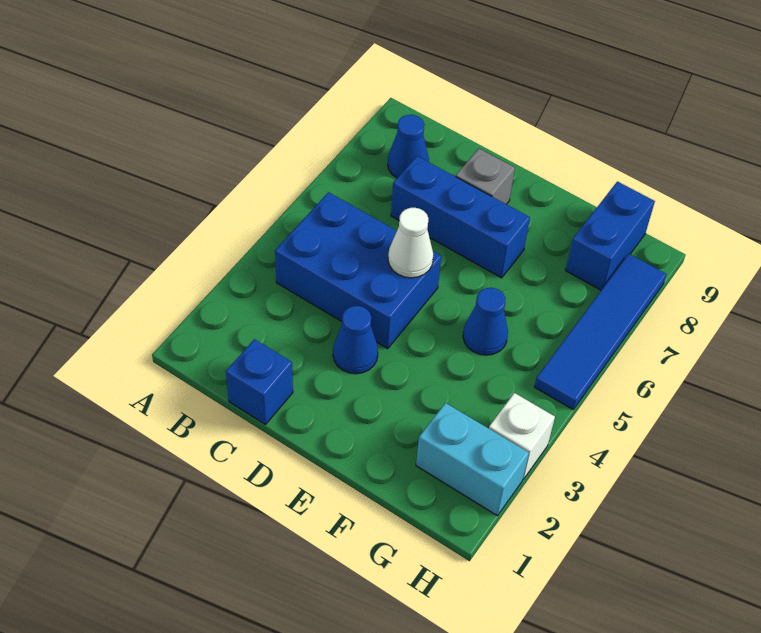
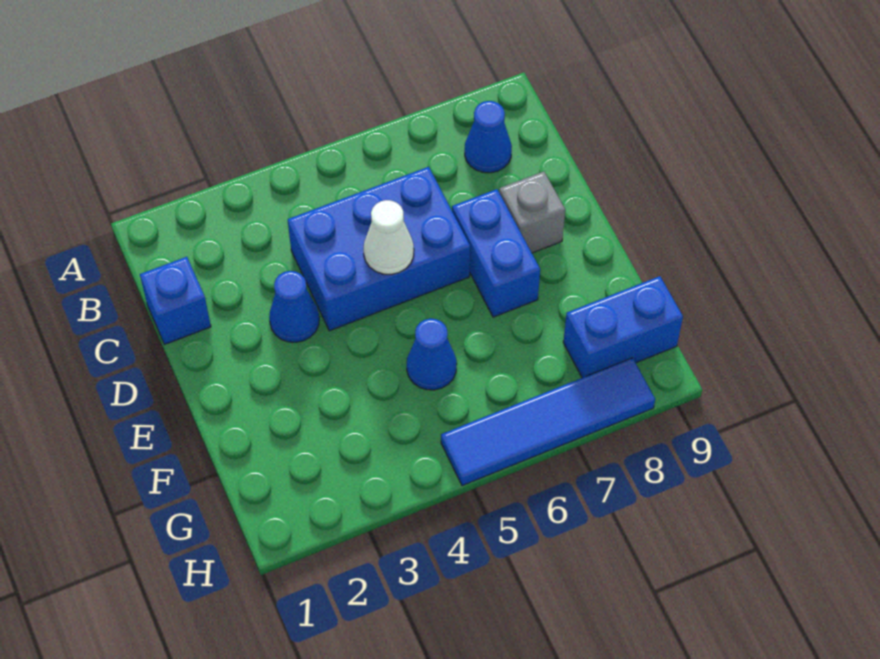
blue 2x3 brick [275,192,441,349] -> blue 2x3 brick turned to [288,167,470,331]
blue 1x3 brick [391,156,530,278] -> blue 1x2 brick [452,189,540,317]
cyan 1x2 brick [416,403,529,516] -> none
white 1x1 brick [489,393,555,479] -> none

